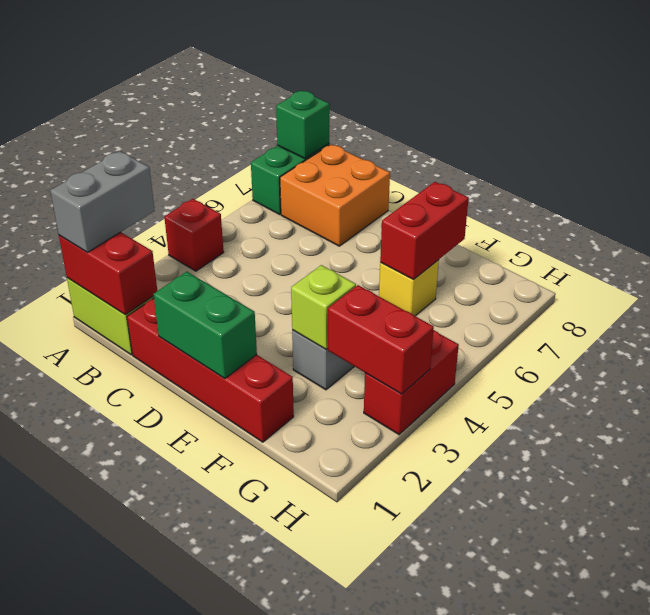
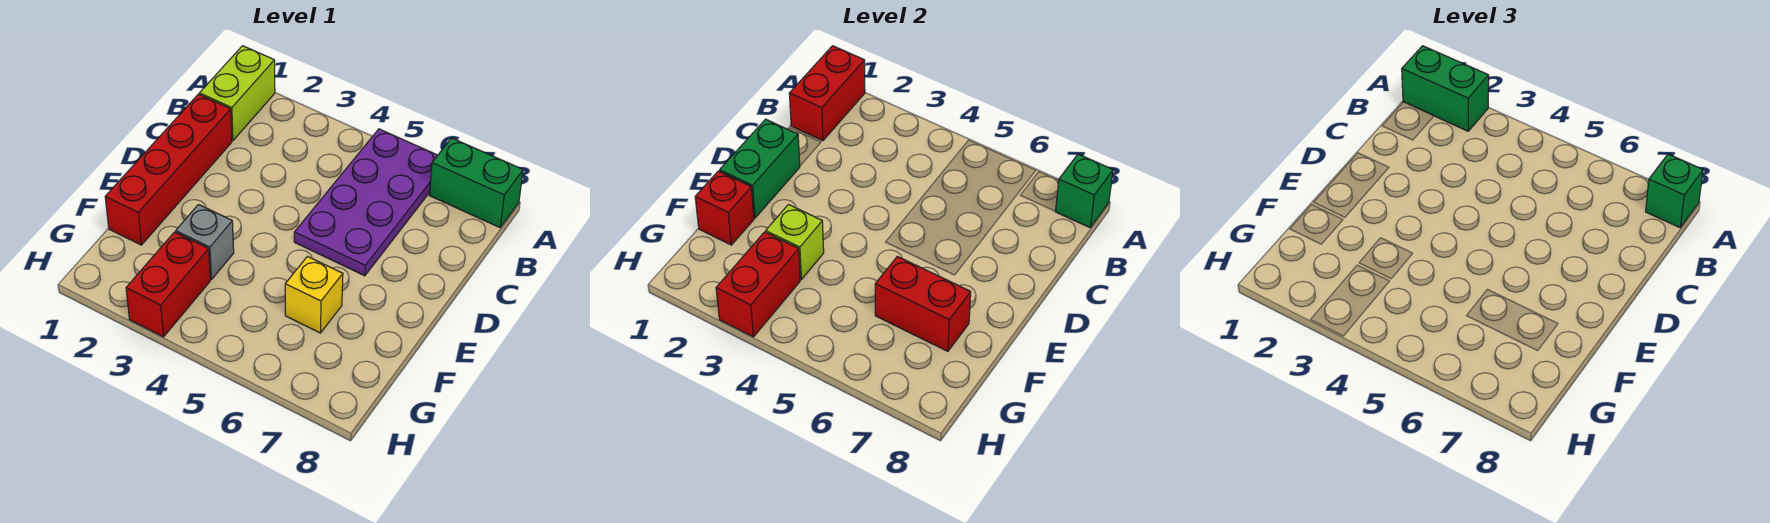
grey 1x2 brick [50,151,155,252] -> green 1x2 brick [1402,46,1489,131]
red 1x1 brick [164,199,224,271] -> red 1x1 brick moved to [695,171,754,245]
none -> purple 2x4 plate [294,129,438,276]
none -> green 1x1 brick [1646,154,1703,227]
orange 2x2 brick [280,144,390,246] -> none
red 1x2 brick [364,330,459,435] -> red 1x2 brick turned to [126,232,210,337]

